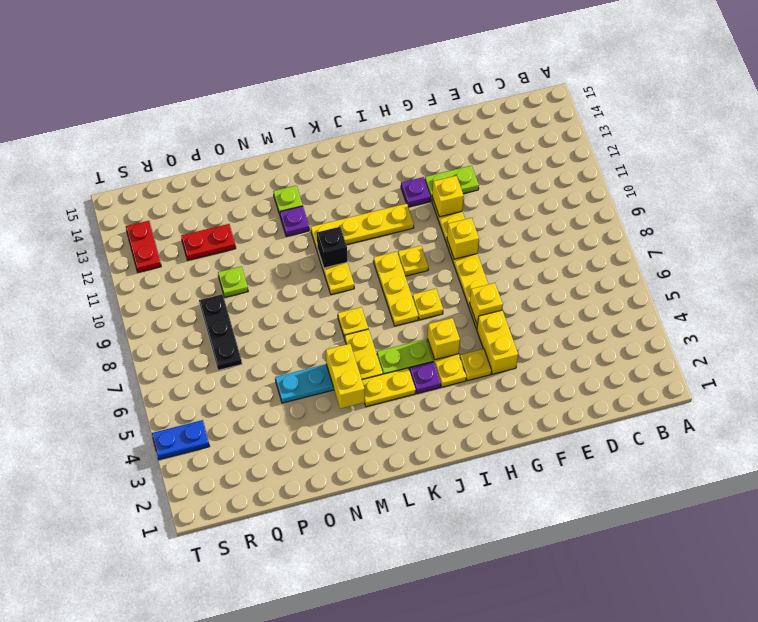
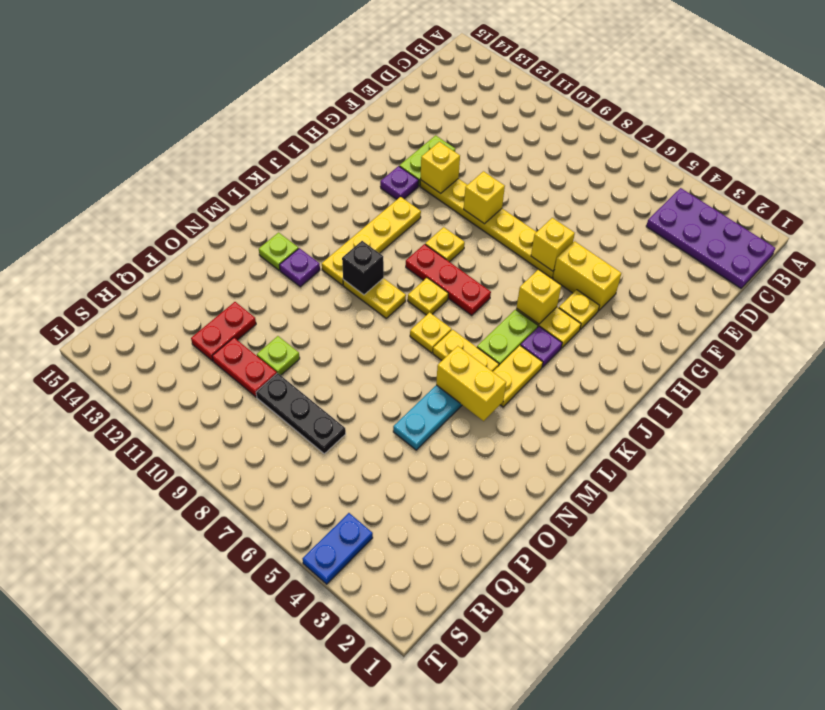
none -> purple 2x4 plate [646,188,775,288]
yellow 1x1 plate [412,289,443,320] -> yellow 1x1 plate moved to [408,278,448,315]
yellow 1x3 plate [373,252,418,326] -> red 1x3 plate [406,244,491,315]
red 1x2 plate [126,221,161,272] -> red 1x2 plate moved to [212,338,277,397]

